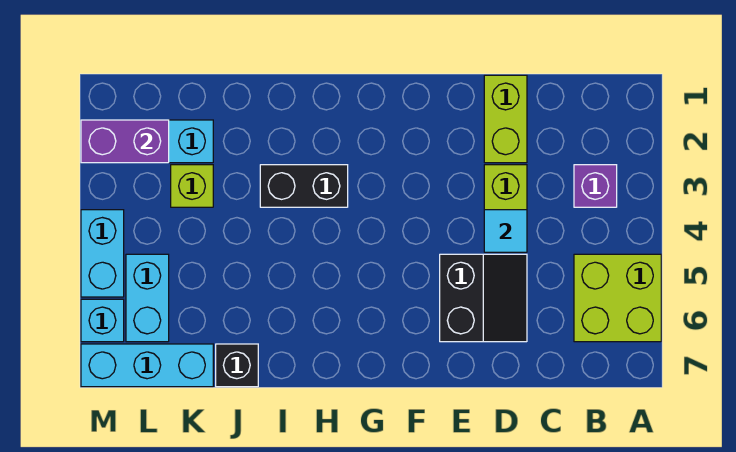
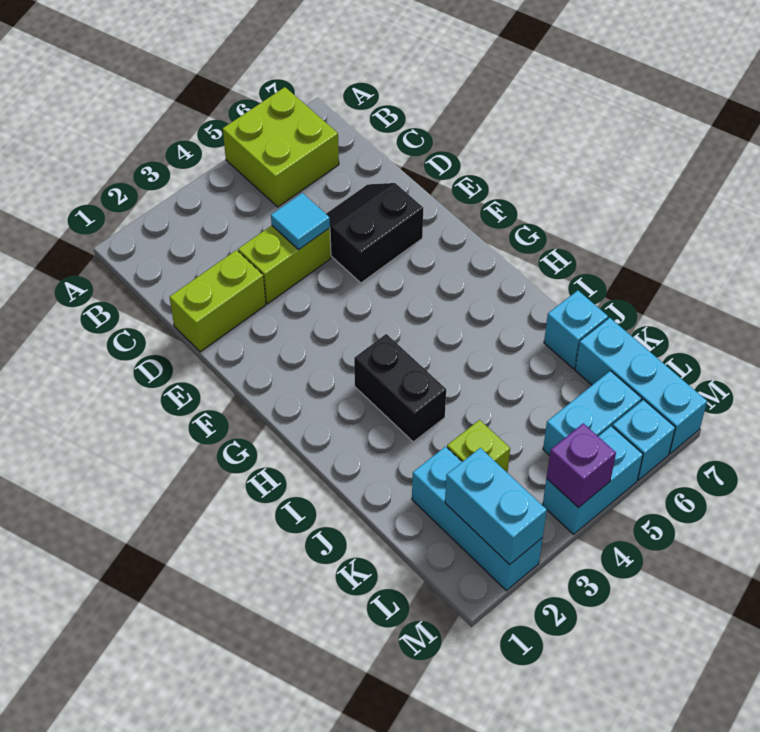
purple 1x1 brick [574,165,617,207] -> purple 1x1 brick moved to [546,423,616,507]
black 1x1 brick [216,344,258,387] -> cyan 1x1 brick [544,290,608,369]
purple 1x2 brick [81,120,169,163] -> cyan 1x2 brick [445,448,547,565]

